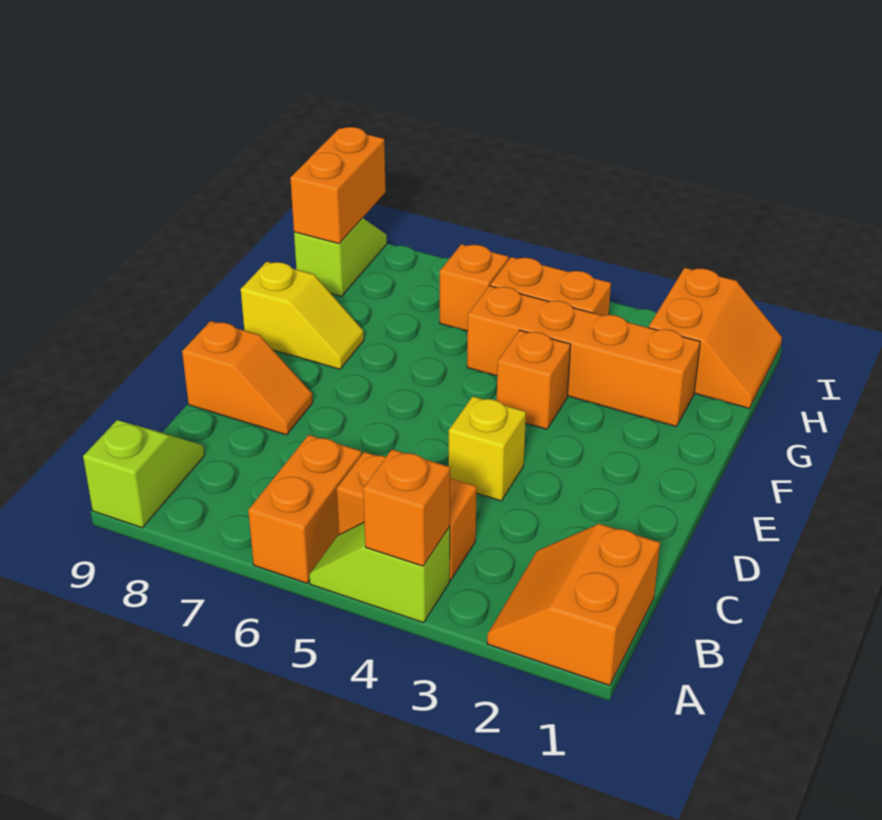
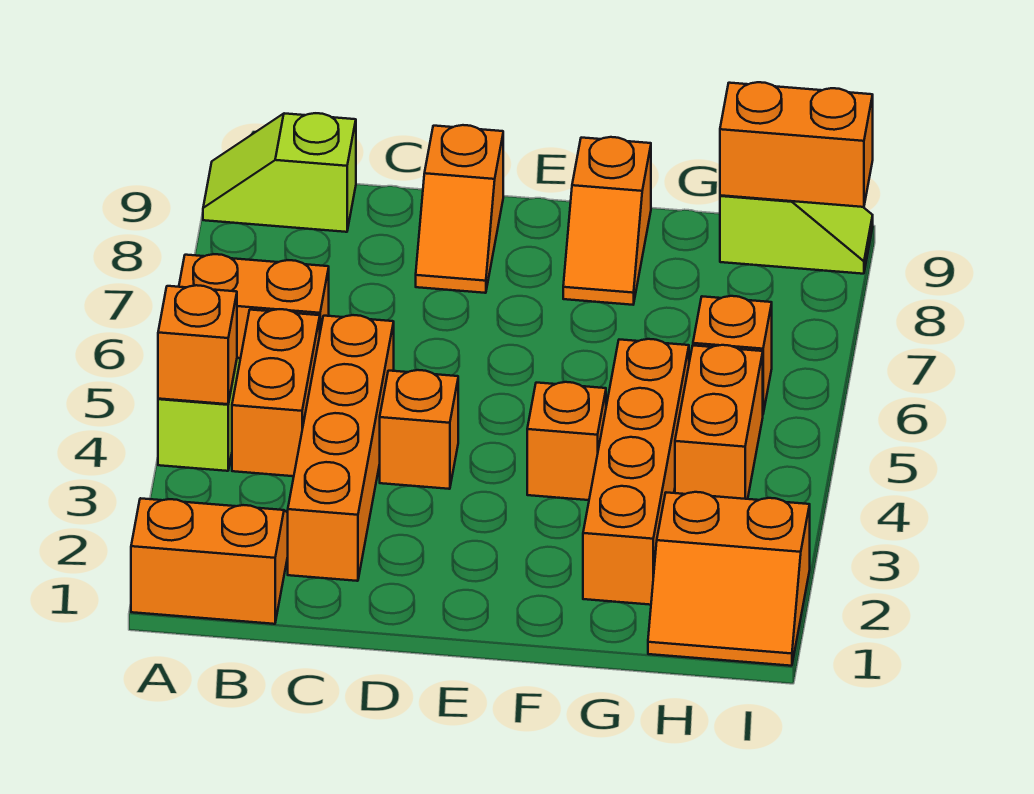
lime 1x2 slope [83,420,205,528] -> lime 1x2 slope turned to [203,113,356,232]
none -> orange 1x4 brick [288,315,394,581]
yellow 1x1 brick [449,396,526,501] -> orange 1x1 brick [380,370,458,489]
yellow 1x2 slope [241,262,364,369] -> orange 1x2 slope [563,137,651,305]

